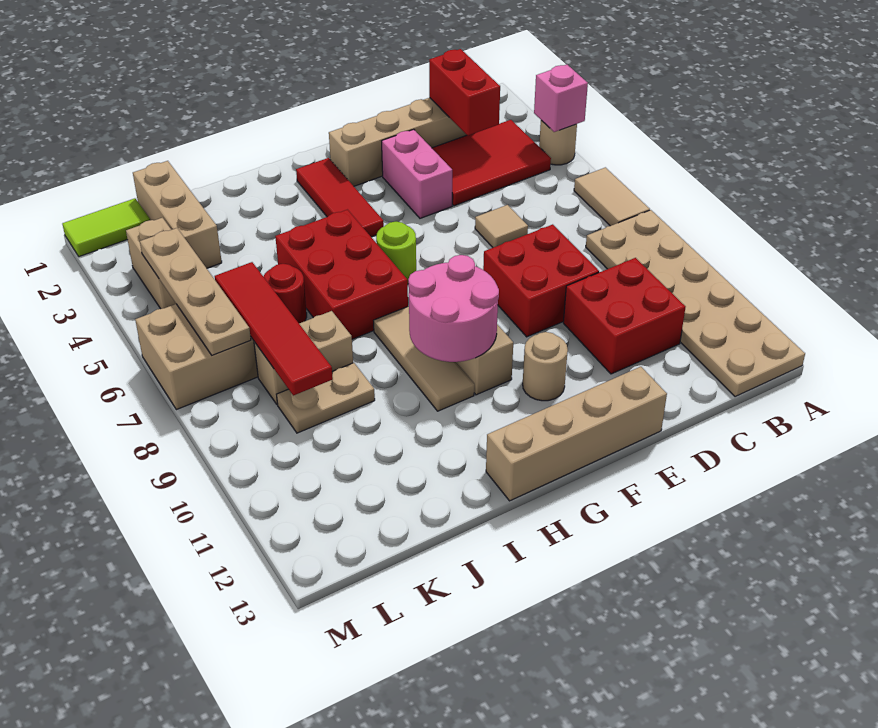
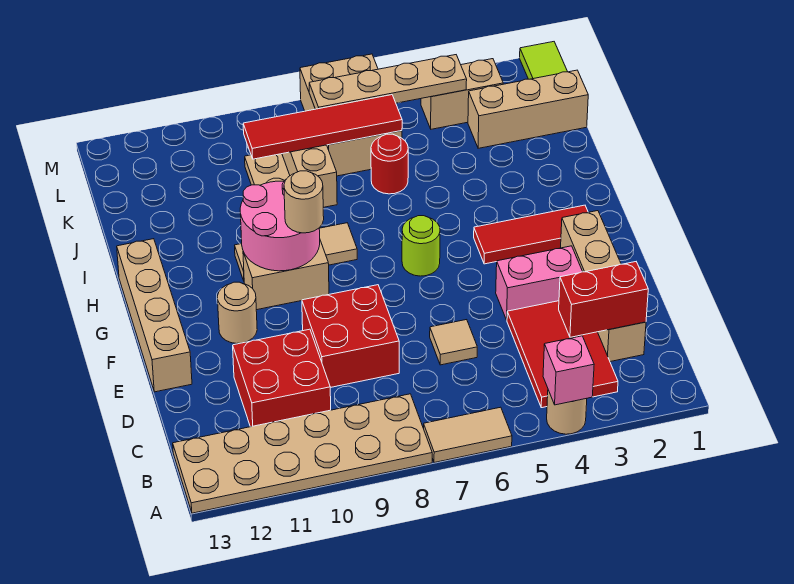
none -> tan 1x1 round brick [284,171,324,233]
red 2x3 brick [275,210,408,339] -> none

